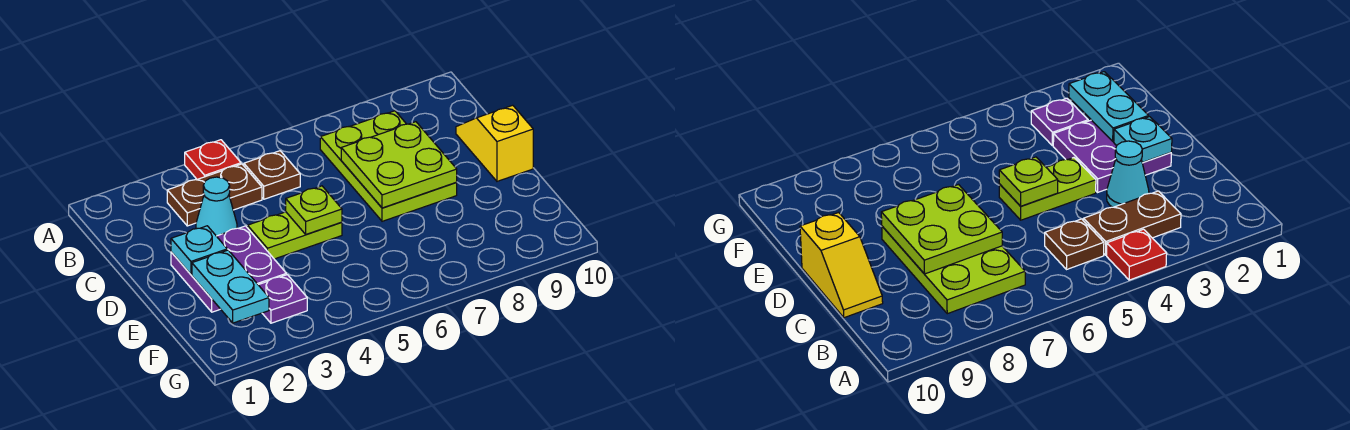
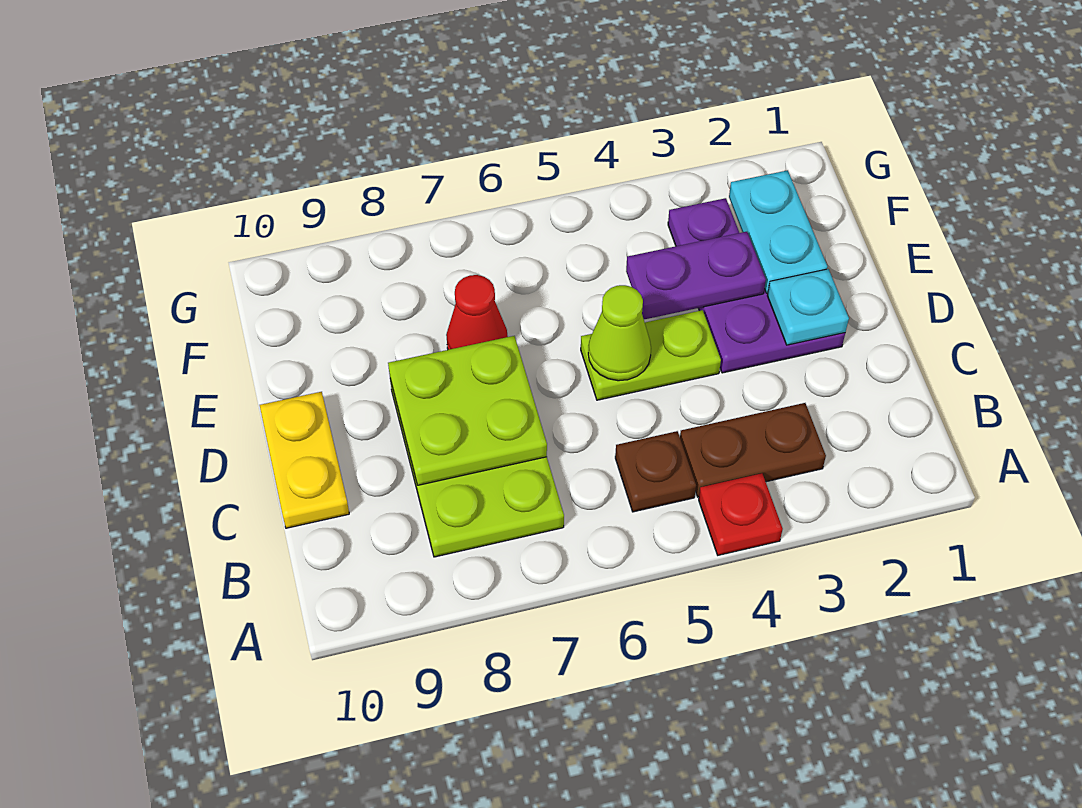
cyan 1x1 cone [196,177,237,236] -> none
yellow 1x2 slope [456,105,533,181] -> yellow 1x2 plate [260,392,349,528]
lime 1x1 plate [286,186,342,235] -> lime 1x1 cone [588,285,651,381]
none -> purple 1x2 plate [626,232,766,319]
none -> red 1x1 cone [446,275,508,350]

